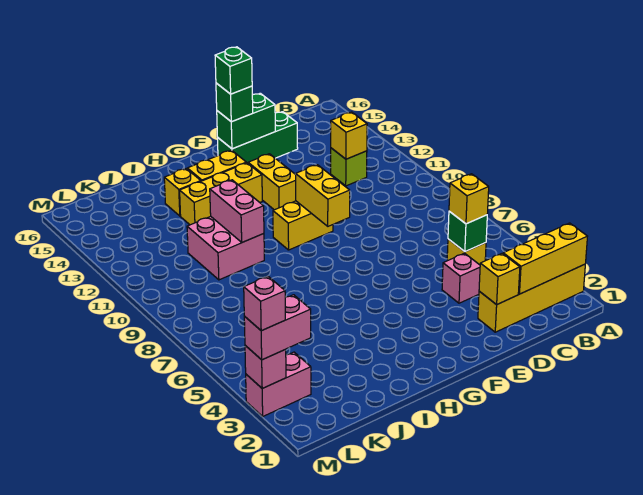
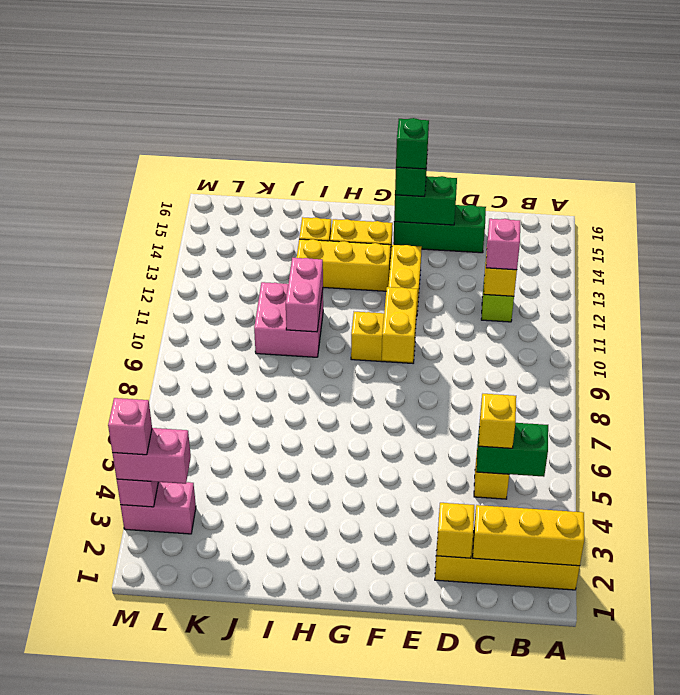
green 1x1 brick [448,211,487,252] -> green 1x2 brick [476,423,548,477]
pink 1x1 brick [442,253,480,303] -> pink 1x1 brick moved to [486,219,520,270]

